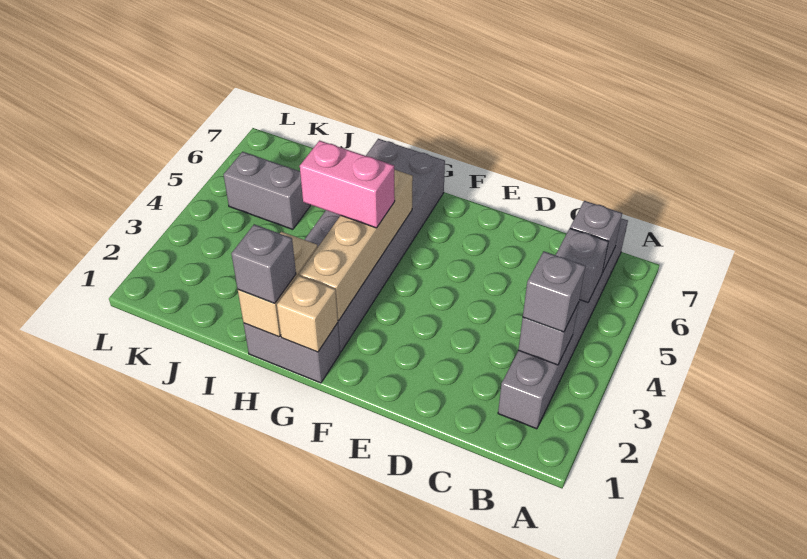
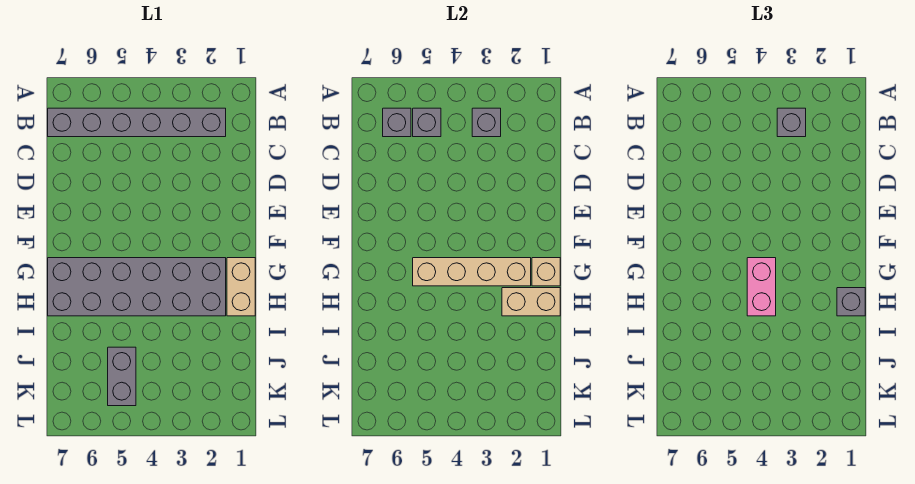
grey 1x2 brick [244,323,340,383] -> tan 1x2 brick [227,258,255,316]

